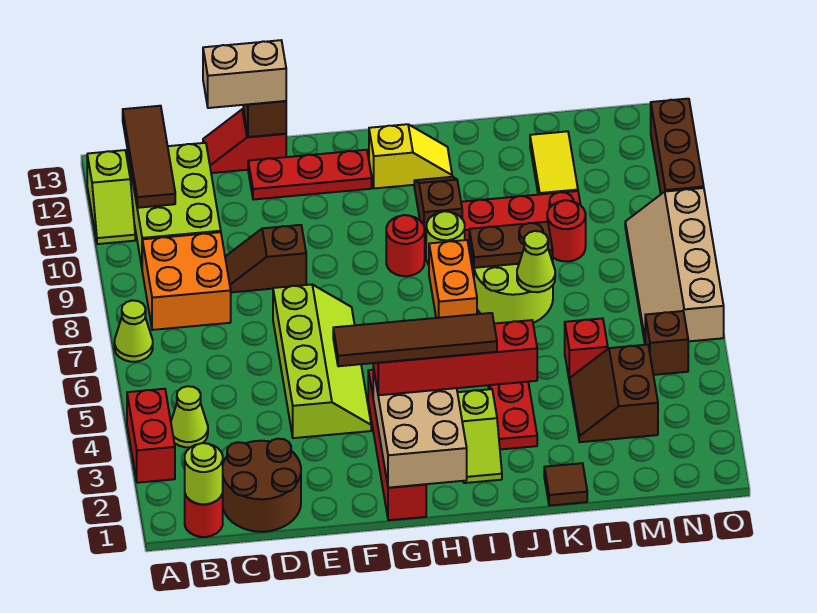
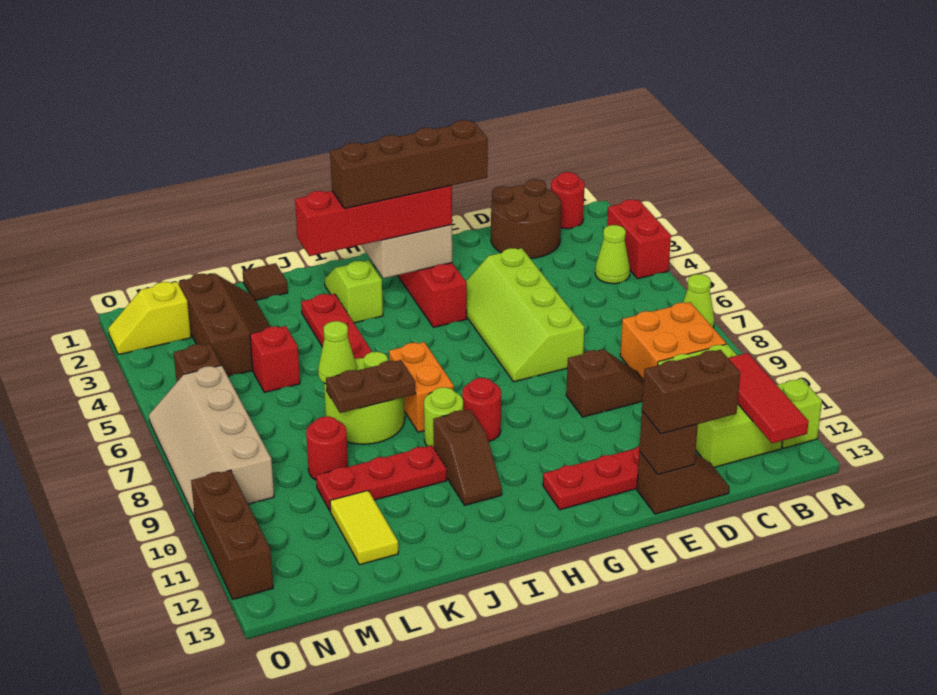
lime 1x1 round brick [185,443,223,504] -> none
brown 1x3 tile [123,106,175,208] -> red 1x3 tile [728,353,809,443]
red 1x2 slope [203,109,286,173] -> brown 1x2 slope [637,451,729,514]
tan 1x2 brick [203,40,286,108] -> brown 1x2 brick [642,350,740,434]
brown 1x4 tile [333,313,497,366] -> brown 1x4 brick [330,120,488,209]
yellow 1x2 slope [369,124,452,188] -> yellow 1x2 slope moved to [108,282,191,355]
brown 2x2 slope [570,345,658,442] -> brown 2x3 slope [179,273,270,376]
tan 2x4 slope [625,188,724,342] -> tan 2x4 slope turned to [149,365,274,518]

